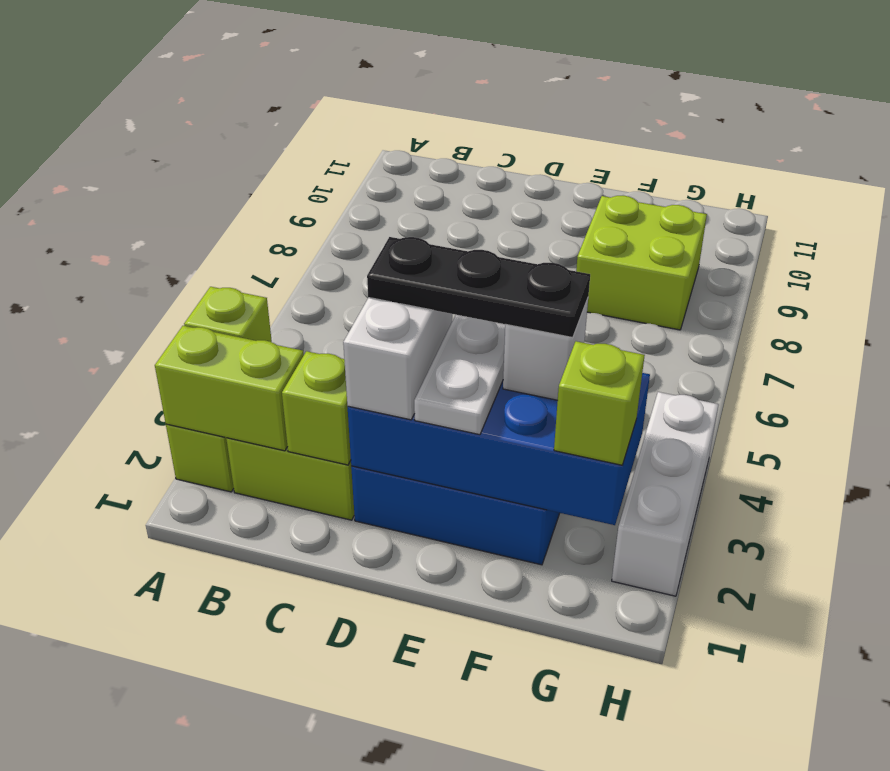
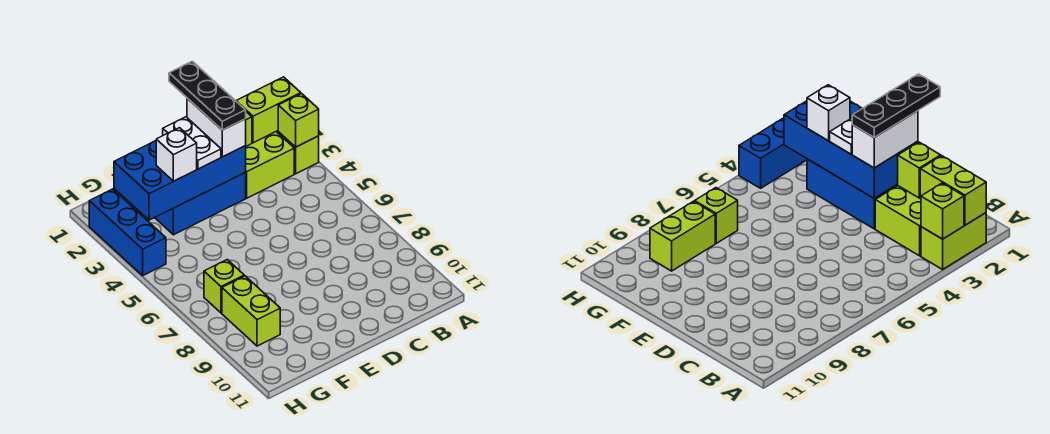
black 1x3 plate [367,237,590,338] -> black 1x3 plate turned to [169,61,246,130]
lime 2x2 brick [576,196,707,330] -> lime 1x2 brick [222,276,280,346]
lime 1x1 brick [554,341,645,465] -> lime 1x1 brick moved to [204,260,244,313]
white 1x3 brick [612,392,719,596] -> blue 1x3 brick [89,189,166,275]

